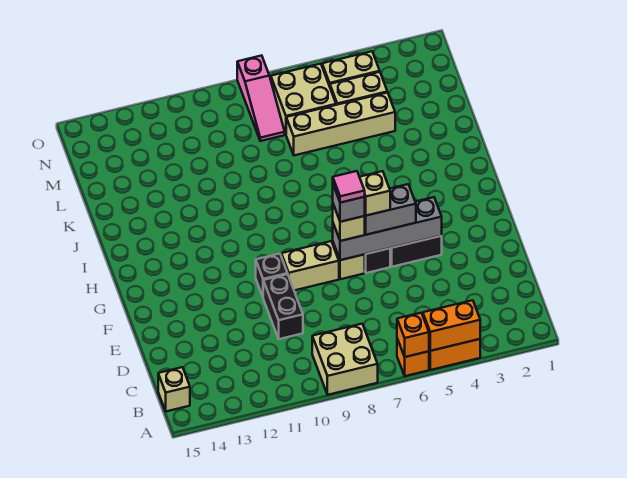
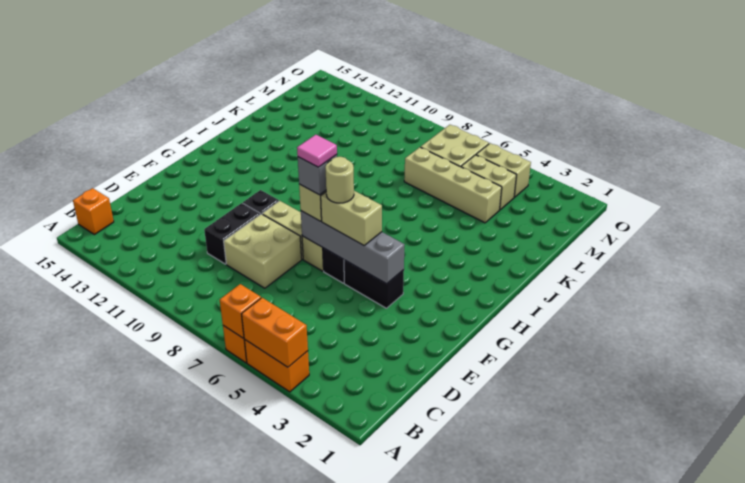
tan 2x2 brick [312,324,378,395] -> tan 2x2 brick moved to [224,214,302,288]
tan 1x1 brick [158,367,190,411] -> orange 1x1 brick [73,188,114,235]
grey 1x2 brick [365,184,416,235] -> tan 1x2 brick [321,191,382,245]
tan 1x1 brick [360,171,390,216] -> tan 1x1 round brick [325,157,354,203]
pink 1x3 slope [237,56,285,141] -> none

